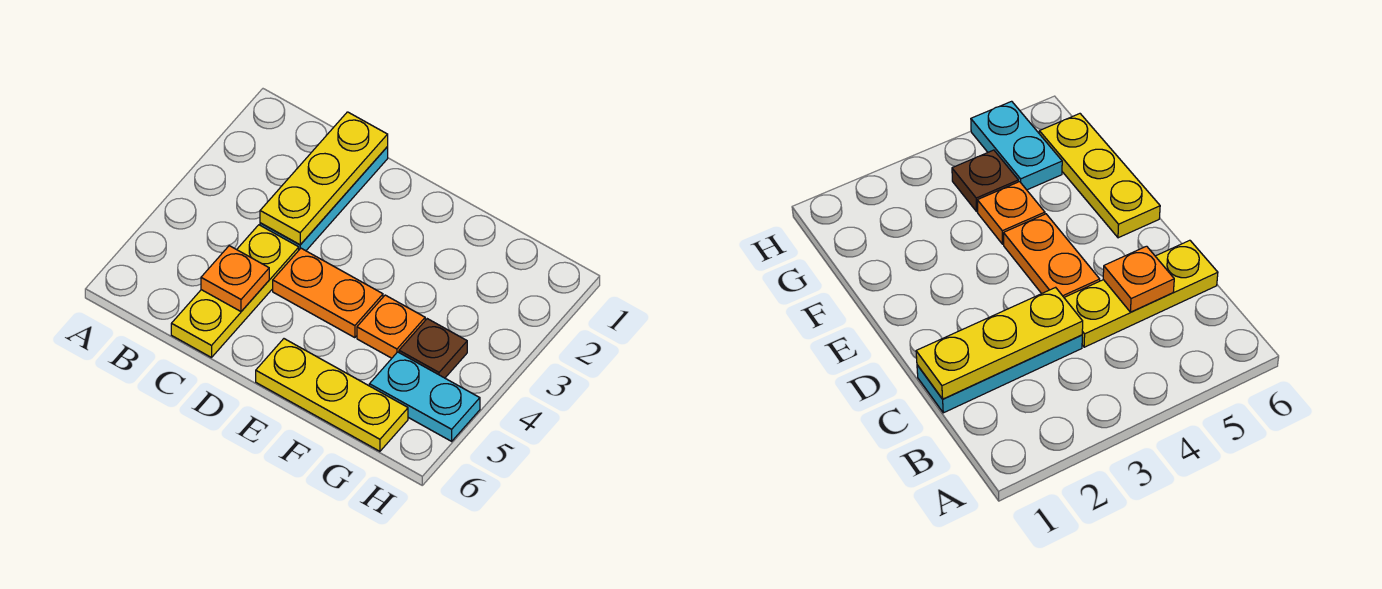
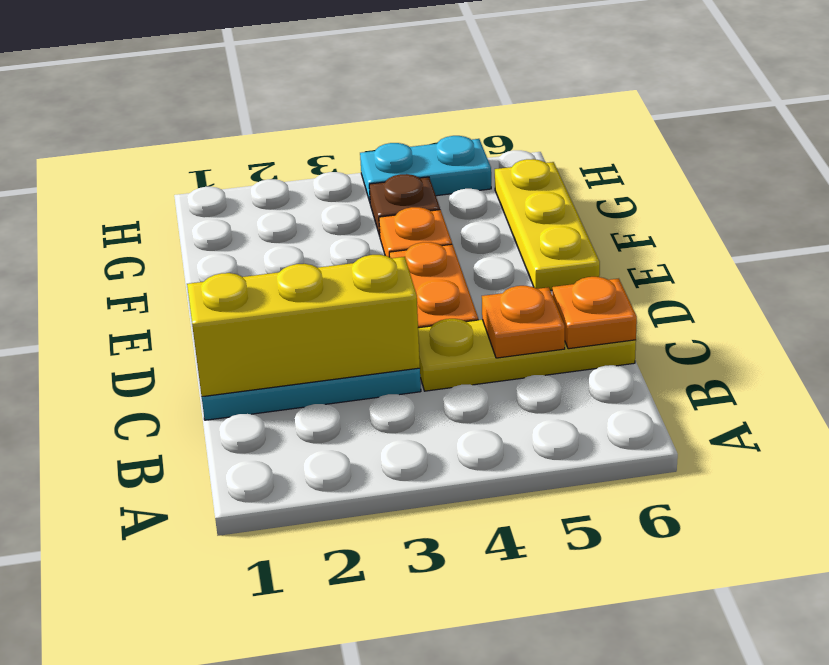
yellow 1x3 plate [260,112,388,245] -> yellow 1x3 brick [187,255,420,397]
none -> orange 1x1 plate [552,277,637,349]
cyan 1x2 plate [369,352,480,441] -> cyan 1x2 plate turned to [360,136,491,202]

